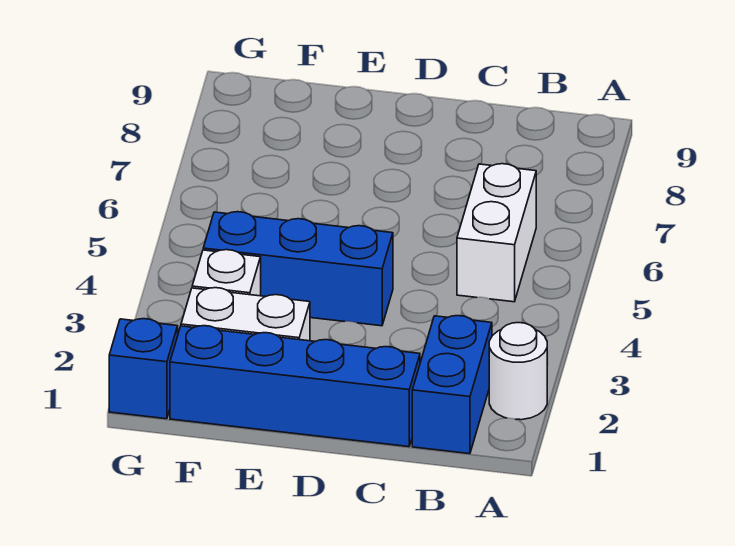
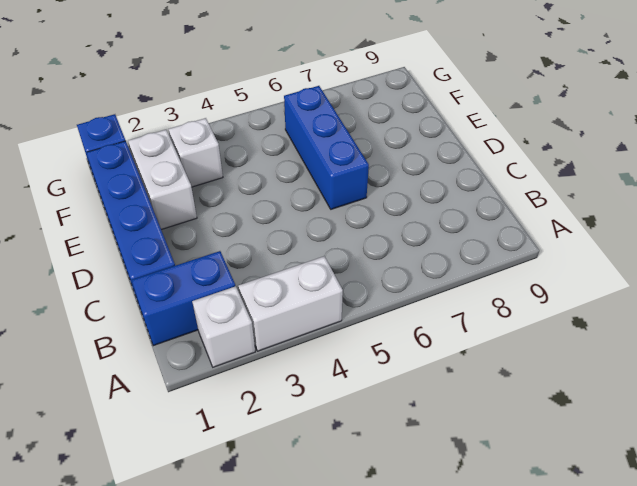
white 1x1 round brick [489,323,547,420] -> white 1x1 brick [192,286,255,367]
white 1x2 brick [457,164,536,302] -> white 1x2 brick moved to [238,256,343,351]
blue 1x3 brick [203,212,393,326] -> blue 1x3 brick moved to [284,86,369,209]

